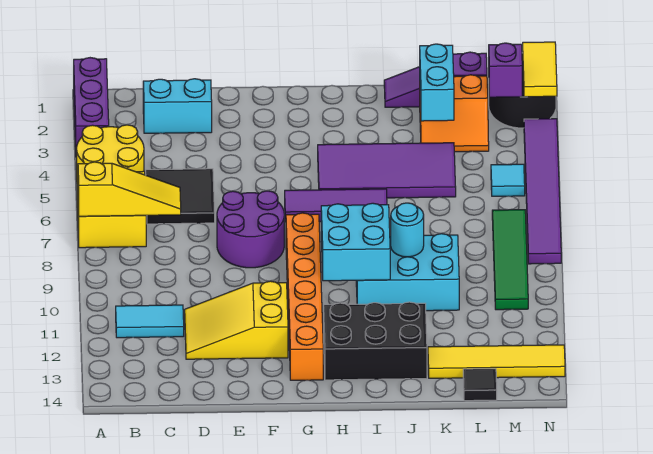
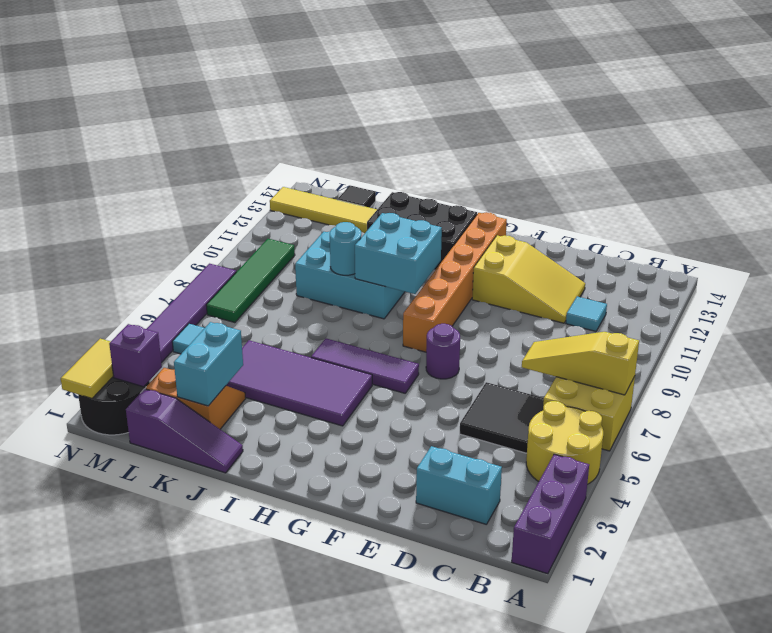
cyan 1x2 tile [116,305,184,338] -> cyan 1x1 tile [566,296,607,331]
purple 2x2 round brick [217,191,284,268] -> purple 1x1 round brick [426,324,460,379]

